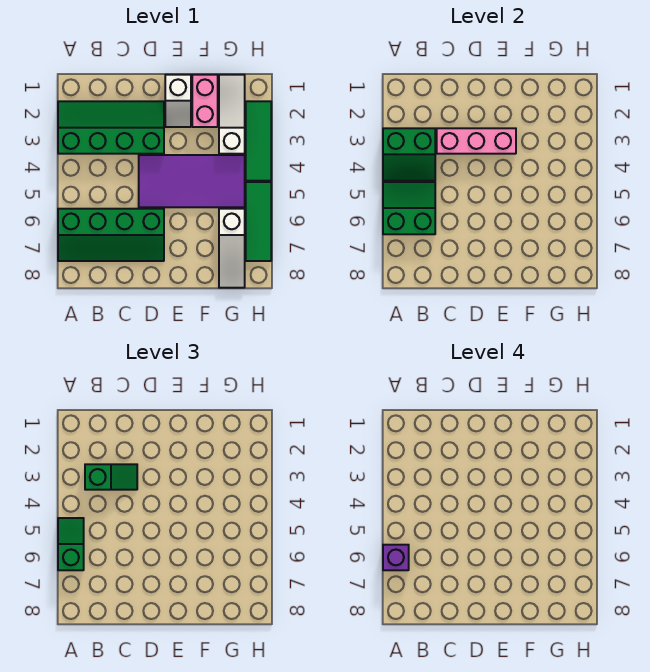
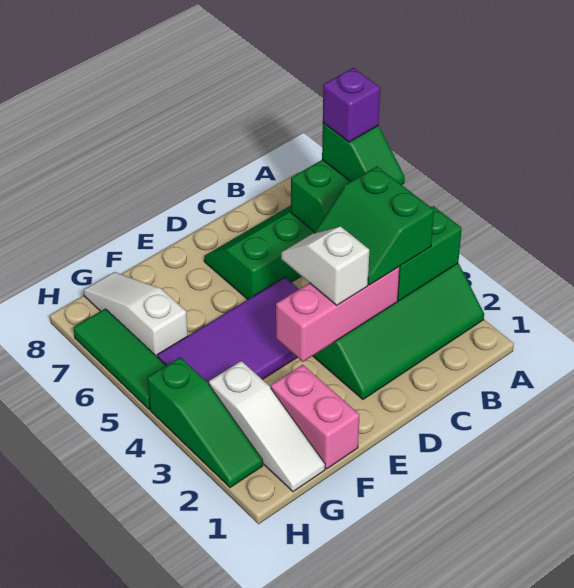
green 1x2 slope [85,464,137,490] -> green 2x2 slope [314,166,434,285]
white 1x2 slope [165,75,191,127] -> white 1x2 slope moved to [281,226,369,305]
green 1x3 tile [246,101,271,181] -> green 1x3 slope [147,357,263,488]

